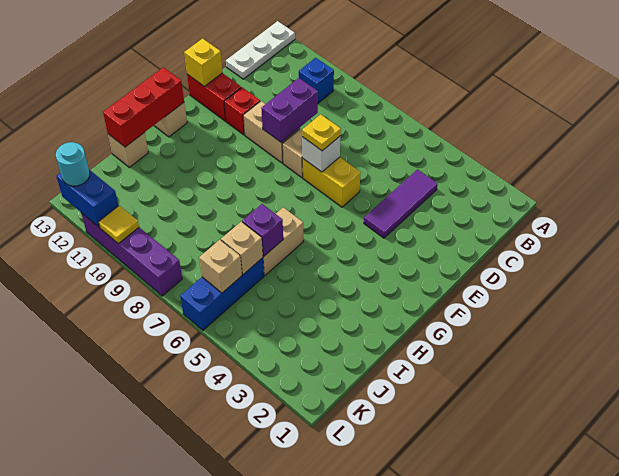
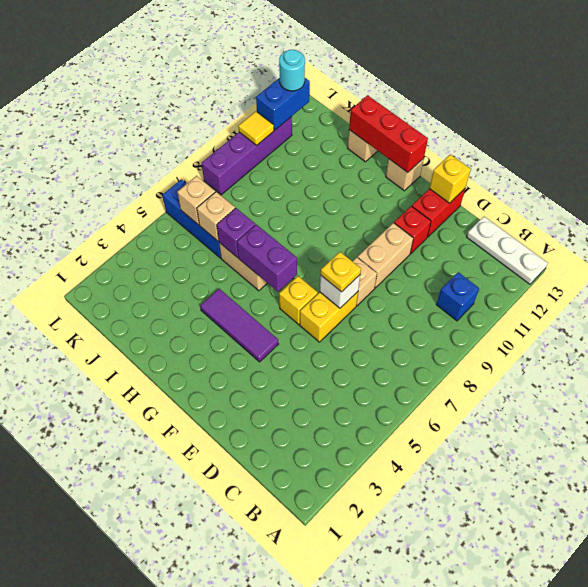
purple 1x3 tile [364,170,437,238] -> purple 1x3 tile moved to [200,289,278,362]
purple 1x2 brick [261,78,318,143] -> purple 1x2 brick moved to [237,225,297,292]
none -> yellow 1x1 brick [279,276,318,325]

